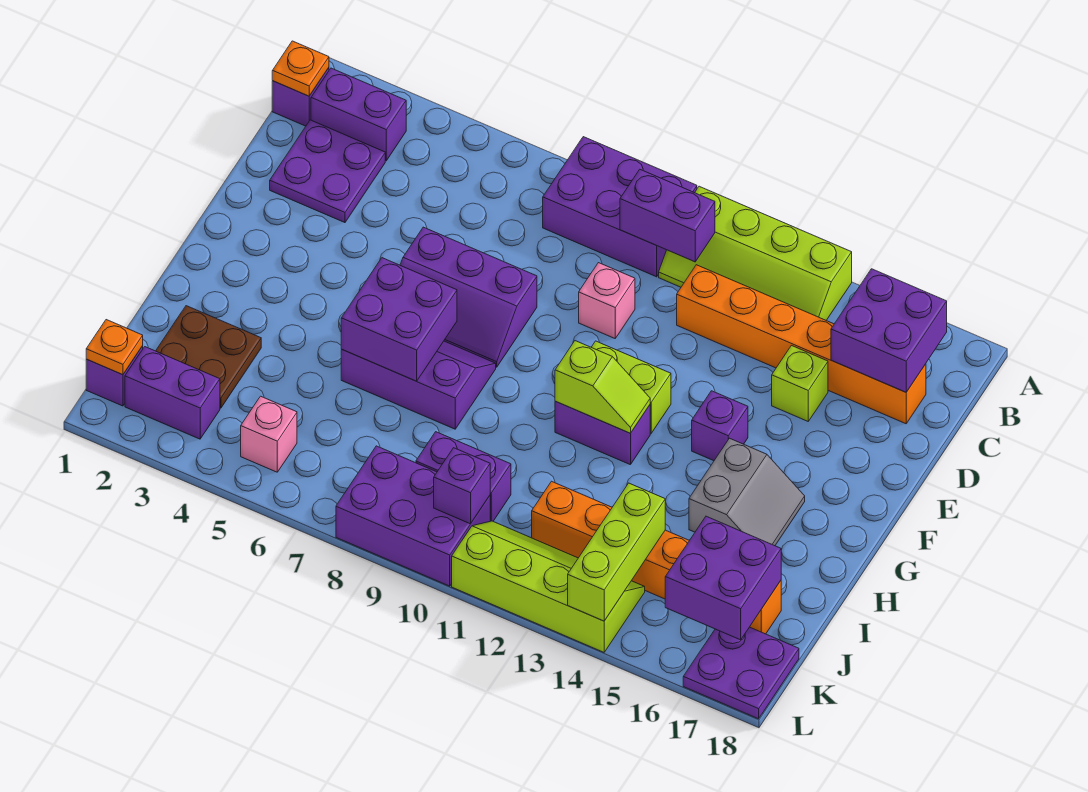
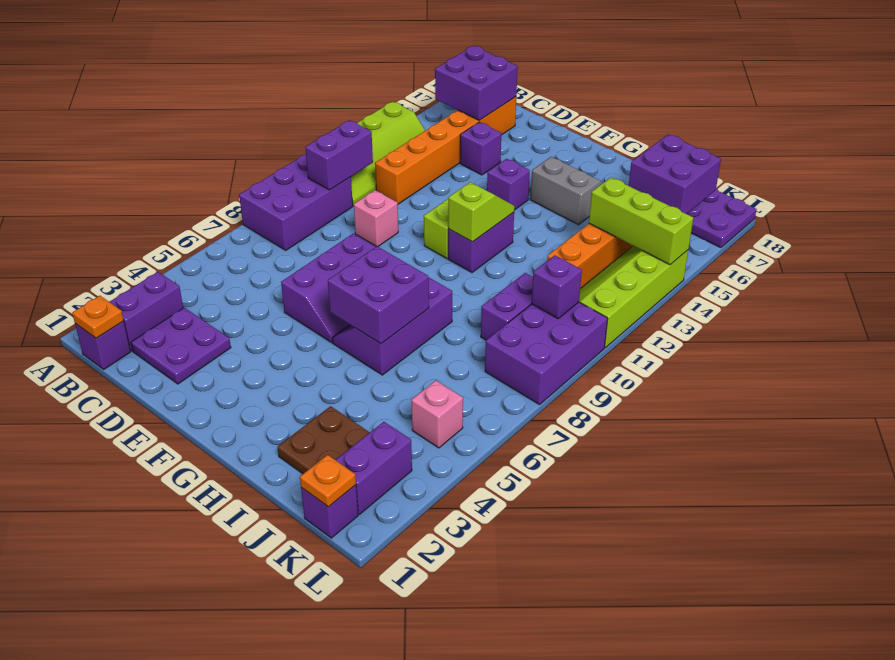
lime 1x1 brick [772,346,828,421] -> purple 1x1 brick [460,122,501,175]

